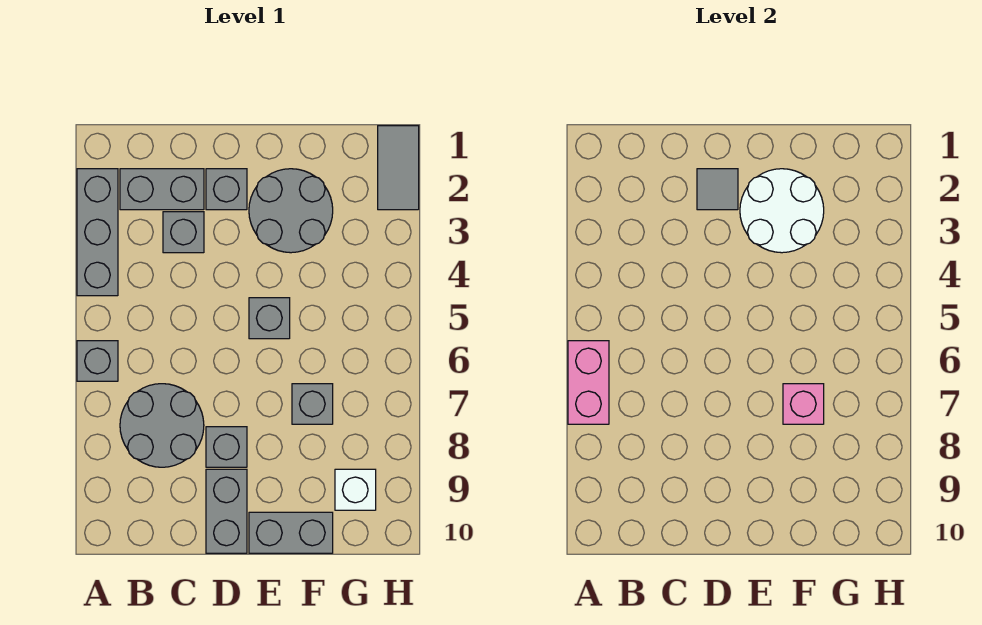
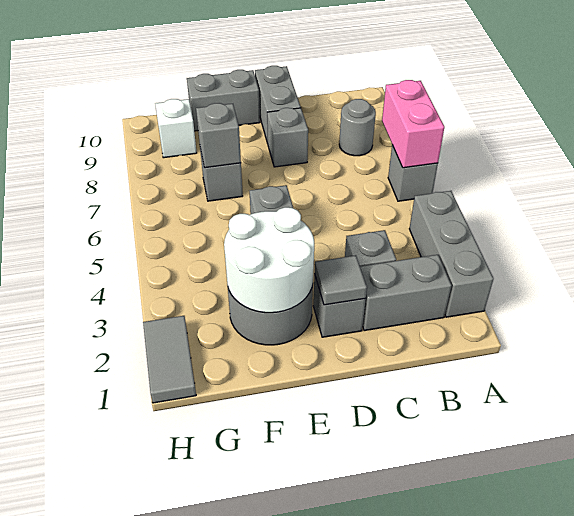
grey 2x2 round brick [120,384,204,467] -> grey 1x1 round brick [339,99,376,156]
pink 1x1 brick [783,384,824,424] -> grey 1x1 brick [196,103,241,168]

